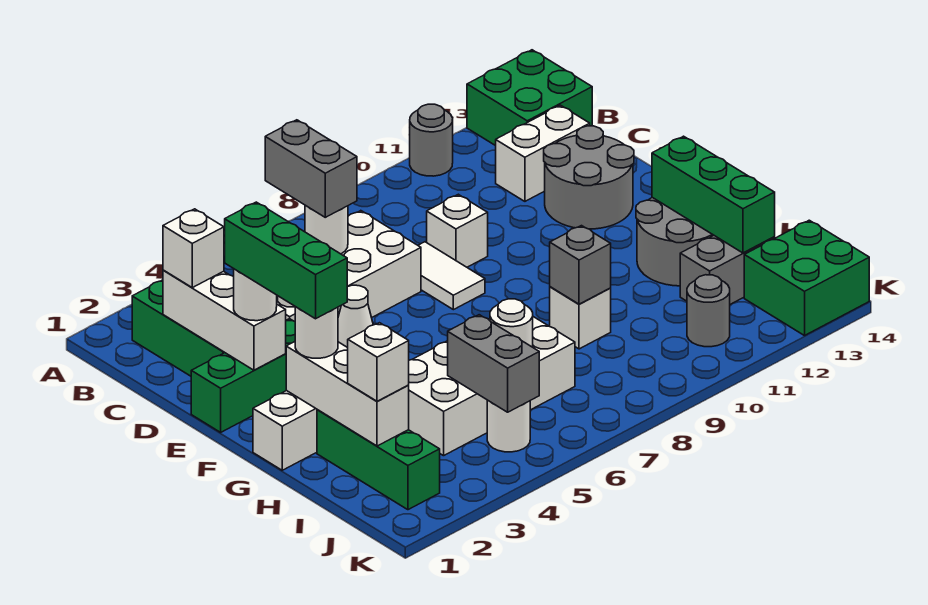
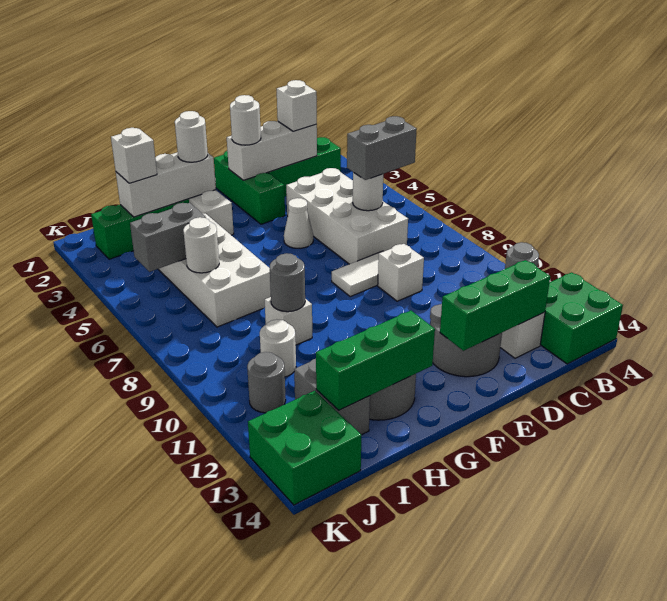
green 1x3 brick [224,202,347,319] -> green 1x3 brick moved to [440,260,550,351]
grey 1x1 brick [550,226,611,304] -> grey 1x1 round brick [270,253,305,312]
white 1x1 round brick [487,400,530,452] -> white 1x1 round brick moved to [260,319,296,377]

